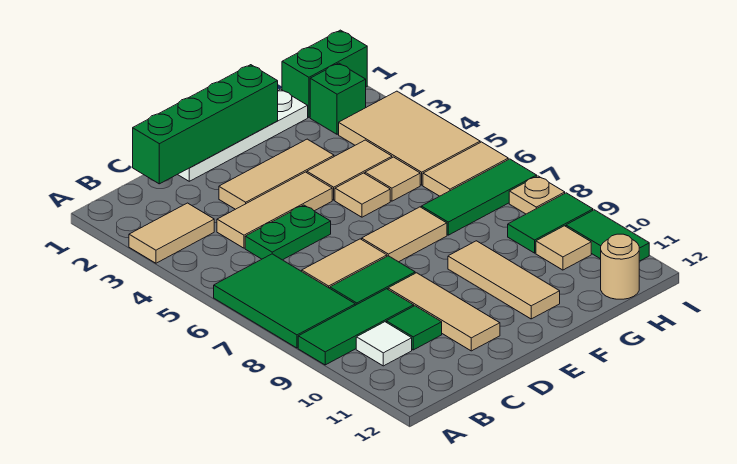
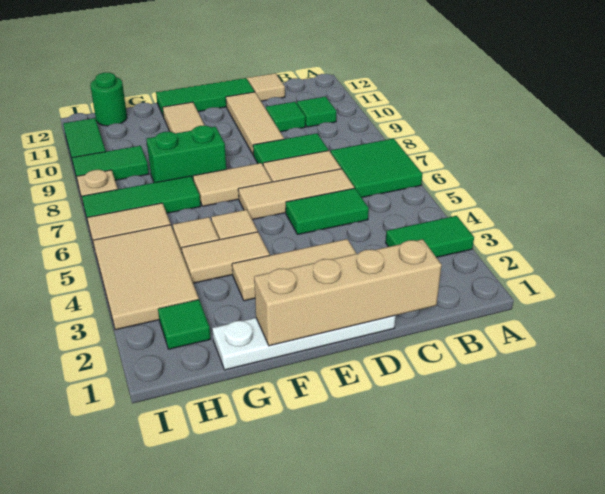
tan 1x2 tile [129,203,214,263] -> green 1x2 tile [386,216,474,257]
green 2x3 tile [214,254,355,348] -> green 2x2 tile [331,139,423,197]
green 1x3 tile [298,289,414,365] -> green 1x3 tile moved to [156,78,255,117]
white 1x1 tile [356,322,412,366] -> green 1x1 tile [297,97,336,127]
green 1x4 brick [133,65,278,184] -> tan 1x4 brick [254,239,442,346]
tan 1x3 tile [217,172,332,248] -> tan 1x3 tile moved to [238,169,354,220]
green 1x2 plate [245,205,331,260] -> green 1x2 tile [286,188,369,235]
green 1x2 brick [282,30,367,117] -> green 1x2 brick moved to [146,126,226,183]
green 1x1 brick [310,63,366,134] -> green 1x1 tile [158,300,211,349]
tan 1x1 tile [536,226,591,270] -> tan 1x1 tile moved to [248,73,285,101]
tan 1x1 round brick [601,234,639,299] -> green 1x1 round brick [90,73,127,126]

